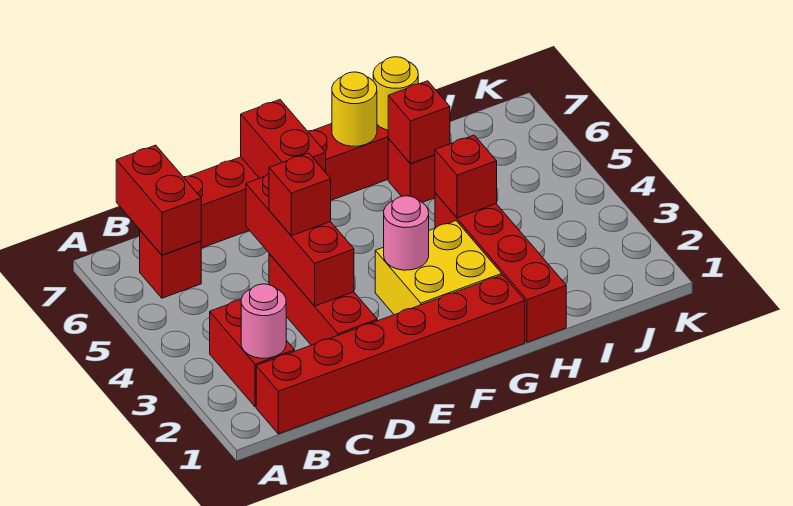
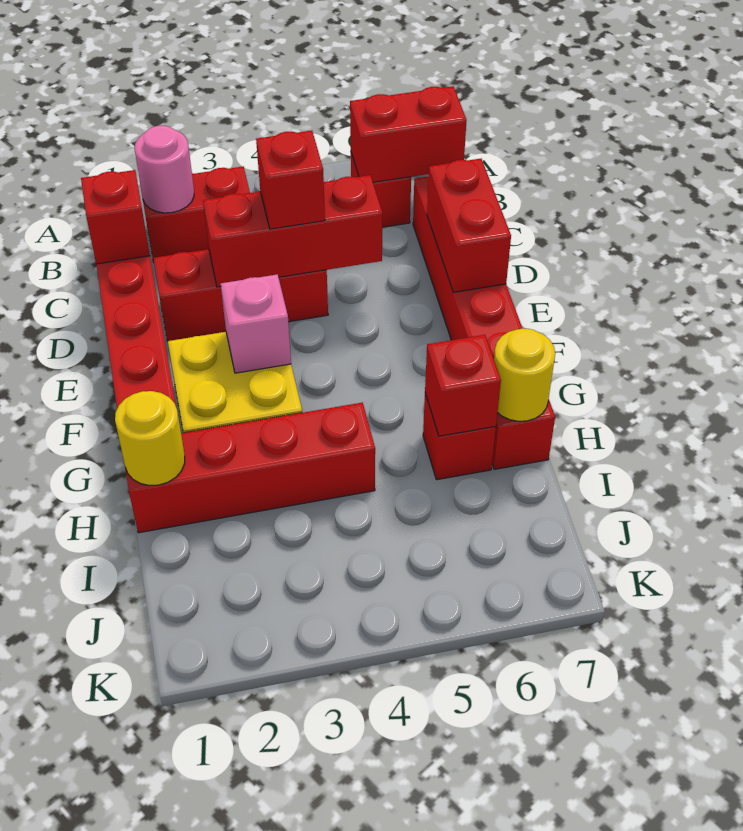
red 1x2 brick [241,100,326,178] -> red 1x2 brick turned to [427,159,511,292]
pink 1x1 round brick [384,196,429,270] -> pink 1x1 brick [221,274,291,373]
yellow 1x1 round brick [332,72,377,146] -> yellow 1x1 round brick moved to [115,391,185,486]
red 1x1 brick [435,135,497,218] -> red 1x1 brick moved to [81,170,150,264]

